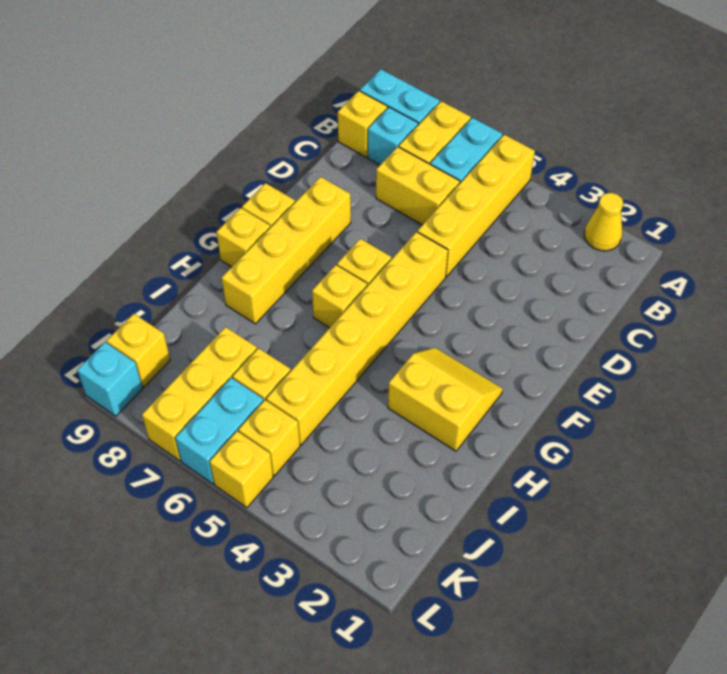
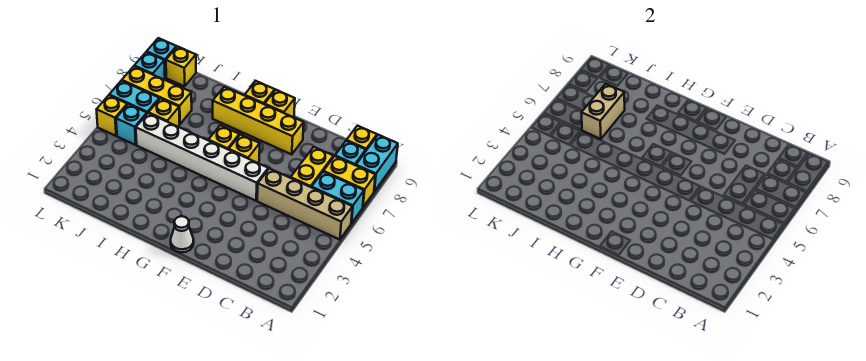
yellow 1x1 cone [584,193,623,251] -> none
yellow 1x4 brick [418,135,535,277] -> tan 1x4 brick [257,169,352,240]
yellow 1x6 brick [266,232,448,445] -> white 1x6 brick [136,113,268,201]
none -> white 1x1 cone [171,216,194,252]
yellow 2x2 slope [388,348,503,451] -> none
none -> tan 1x2 brick [581,84,625,139]
yellow 1x1 brick [238,400,300,476] -> cyan 1x1 brick [116,104,147,145]
none -> cyan 1x1 brick [135,52,165,79]

